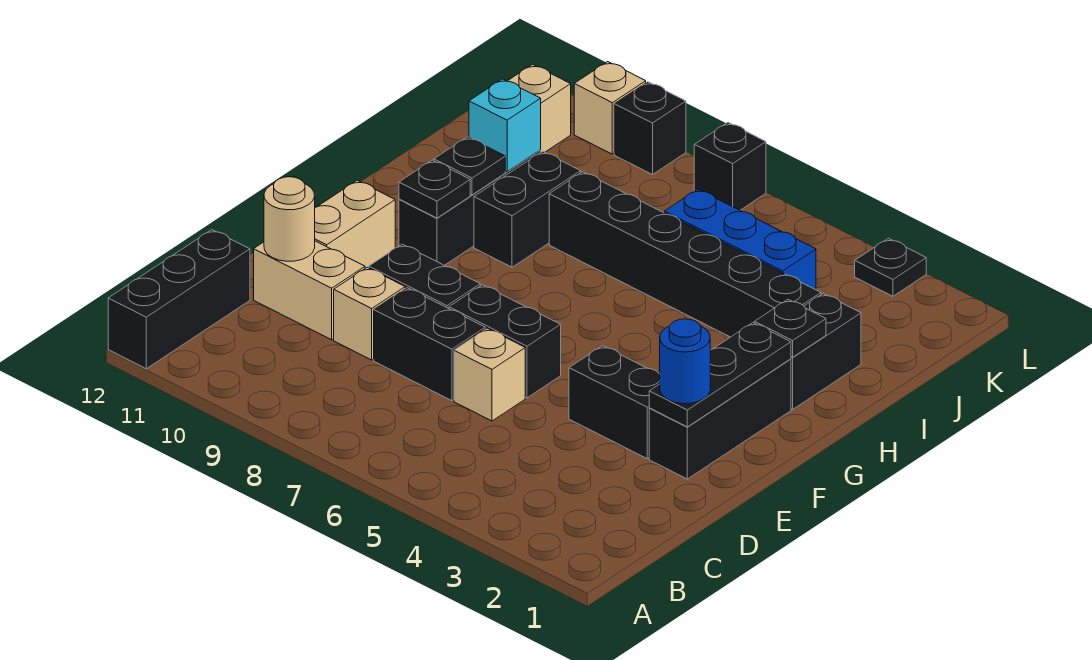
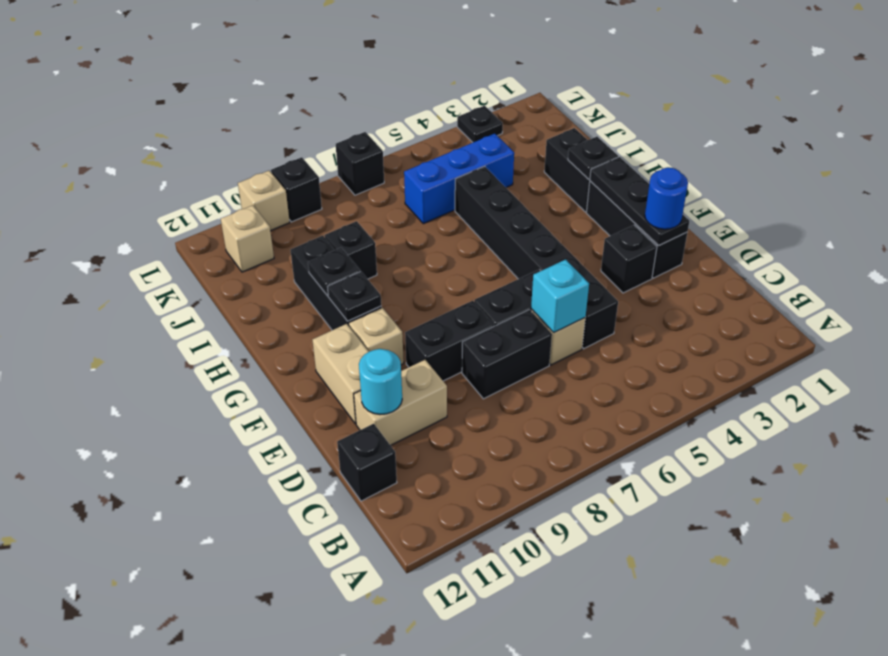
black 1x3 brick [108,230,250,369] -> black 1x1 brick [337,424,397,501]
tan 1x1 brick [334,267,405,360] -> tan 1x1 brick moved to [349,308,404,365]
tan 1x1 round brick [264,177,315,261] -> cyan 1x1 round brick [359,349,402,415]
black 1x2 brick [569,346,660,459] -> black 1x1 brick [601,225,657,293]
black 1x2 brick [474,151,581,267] -> black 1x1 brick [325,221,377,279]
black 1x6 brick [549,172,821,337] -> black 1x6 brick turned to [455,166,618,349]
cyan 1x1 brick [469,79,541,172] -> cyan 1x1 brick moved to [531,259,589,333]

